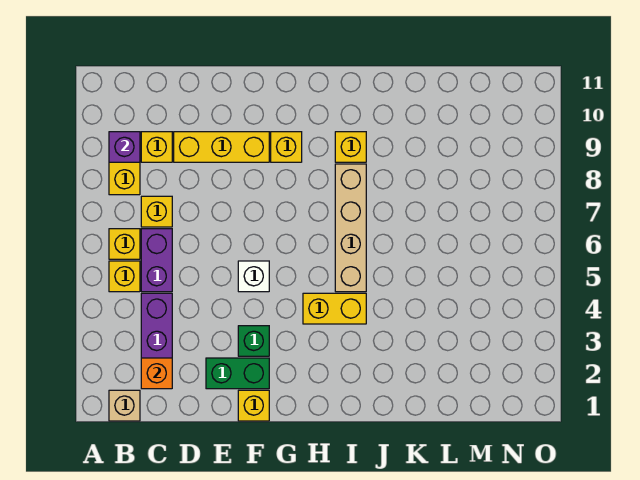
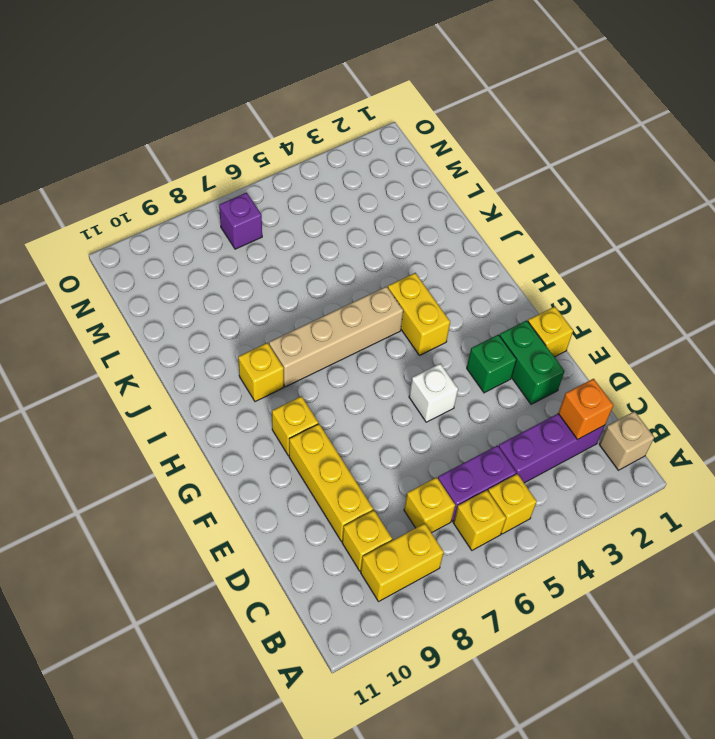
purple 1x1 brick [109,132,140,162] -> purple 1x1 brick moved to [219,193,262,249]

